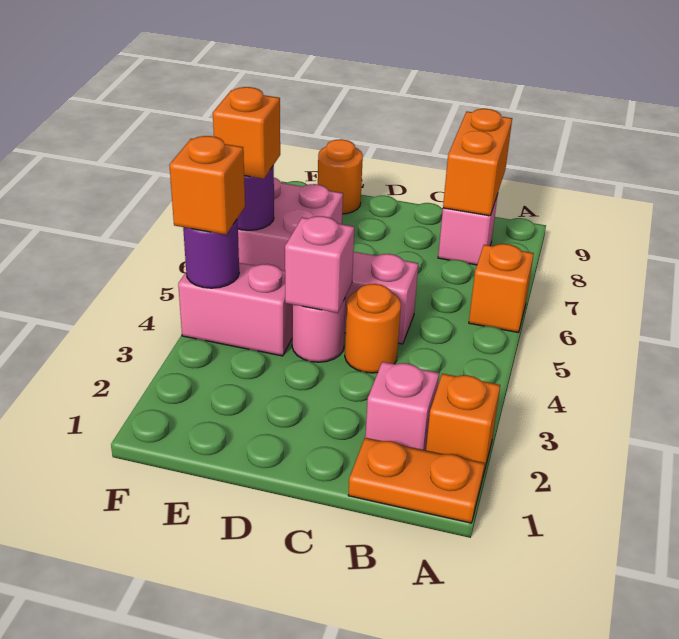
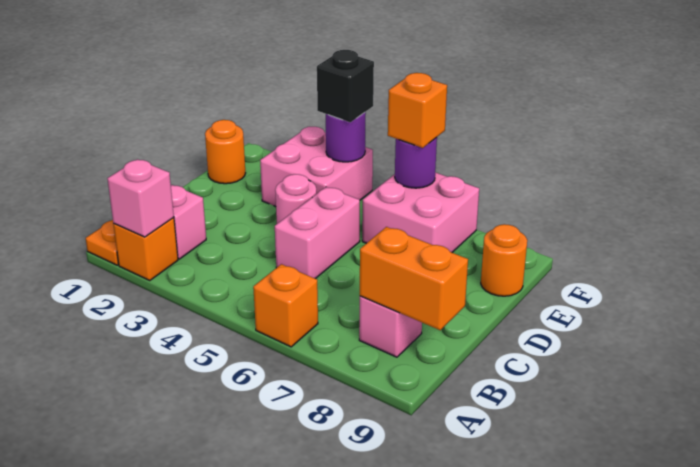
orange 1x1 round brick [345,284,401,373] -> orange 1x1 round brick moved to [205,120,245,184]
pink 1x1 brick [285,216,354,313] -> pink 1x1 brick moved to [107,159,174,237]
pink 1x2 brick [178,263,292,356] -> pink 2x2 brick [260,127,373,206]
orange 1x1 brick [169,136,245,235] -> black 1x1 brick [317,50,374,122]

